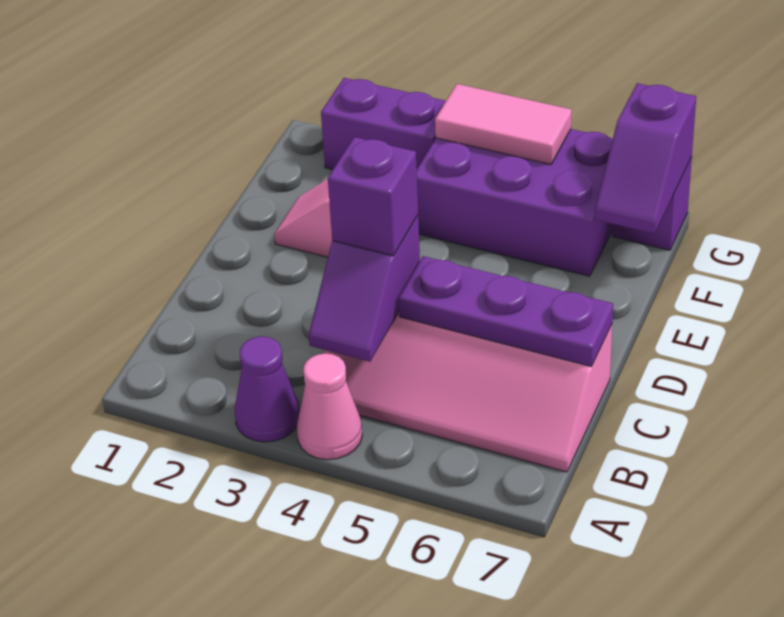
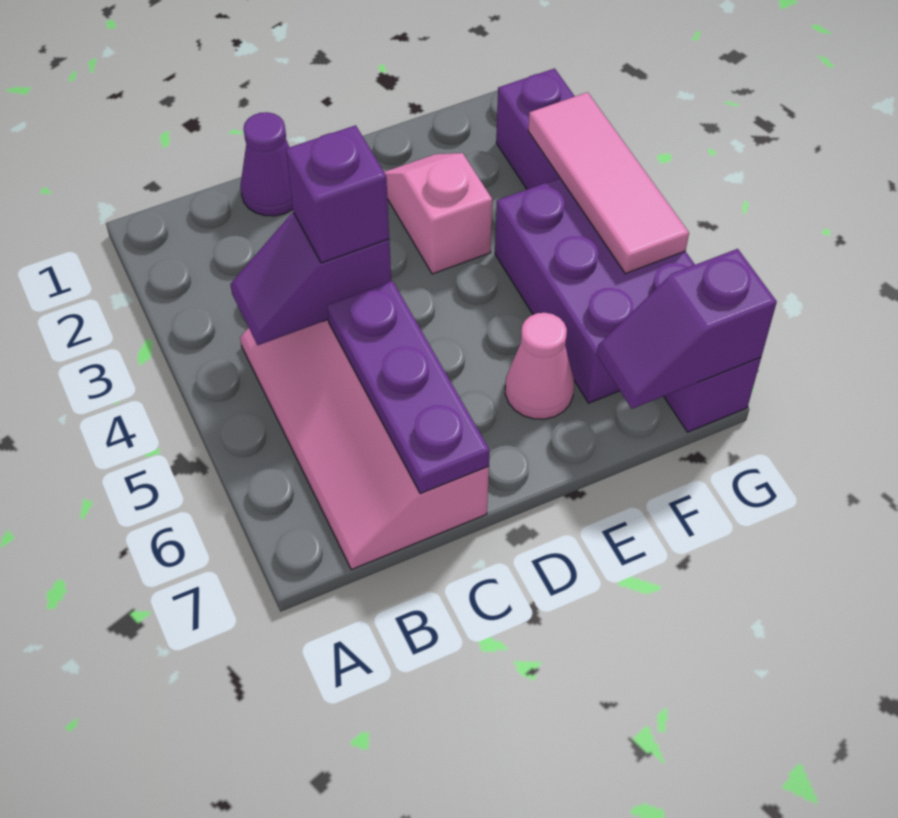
purple 1x1 cone [235,337,299,442] -> purple 1x1 cone moved to [240,112,293,216]
pink 1x1 cone [297,353,362,460] -> pink 1x1 cone moved to [505,313,574,419]
pink 1x2 tile [435,84,572,164] -> pink 1x3 tile [528,92,689,274]

